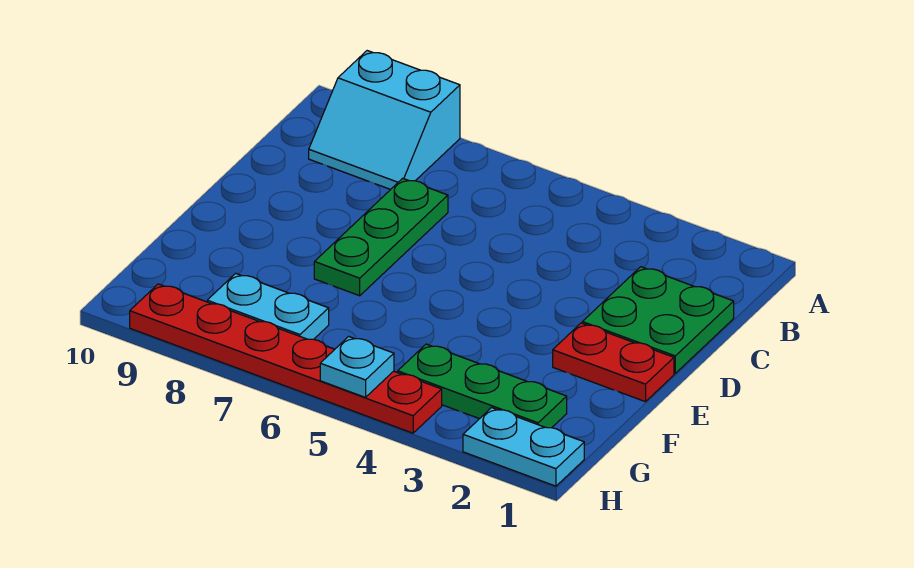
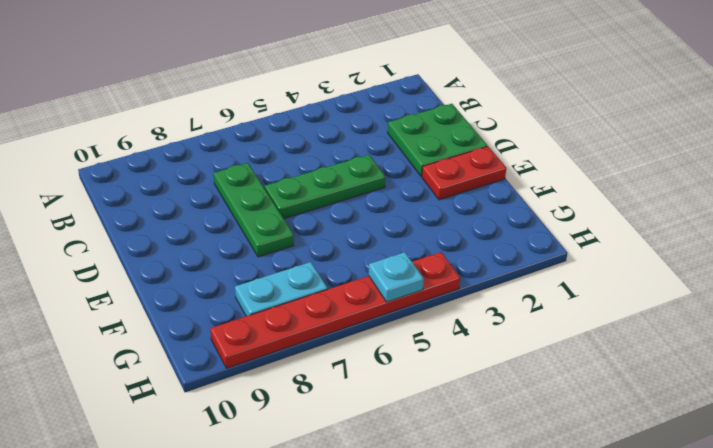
cyan 2x2 slope [309,51,460,189] -> none
green 1x3 plate [398,344,567,428] -> green 1x3 plate moved to [265,155,385,219]
cyan 1x2 plate [463,408,584,486] -> none

